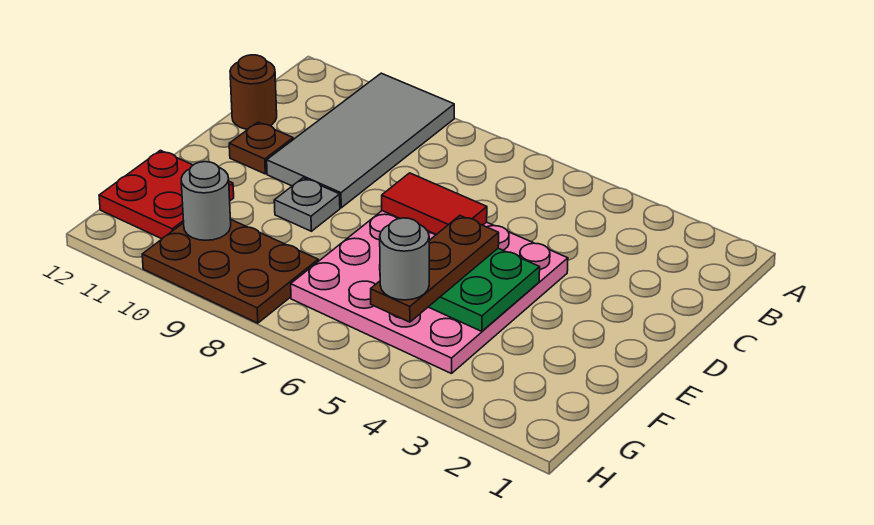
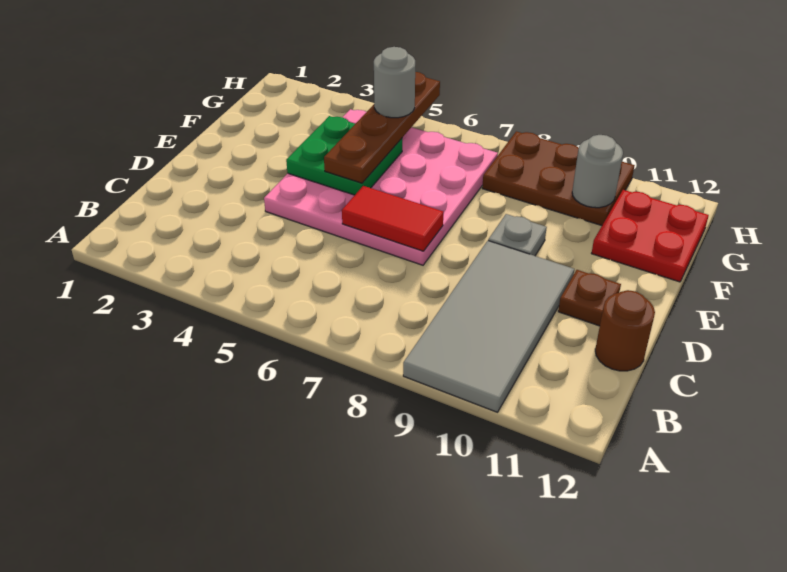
brown 1x3 plate [371,216,499,322] -> brown 1x4 plate [324,72,440,183]

